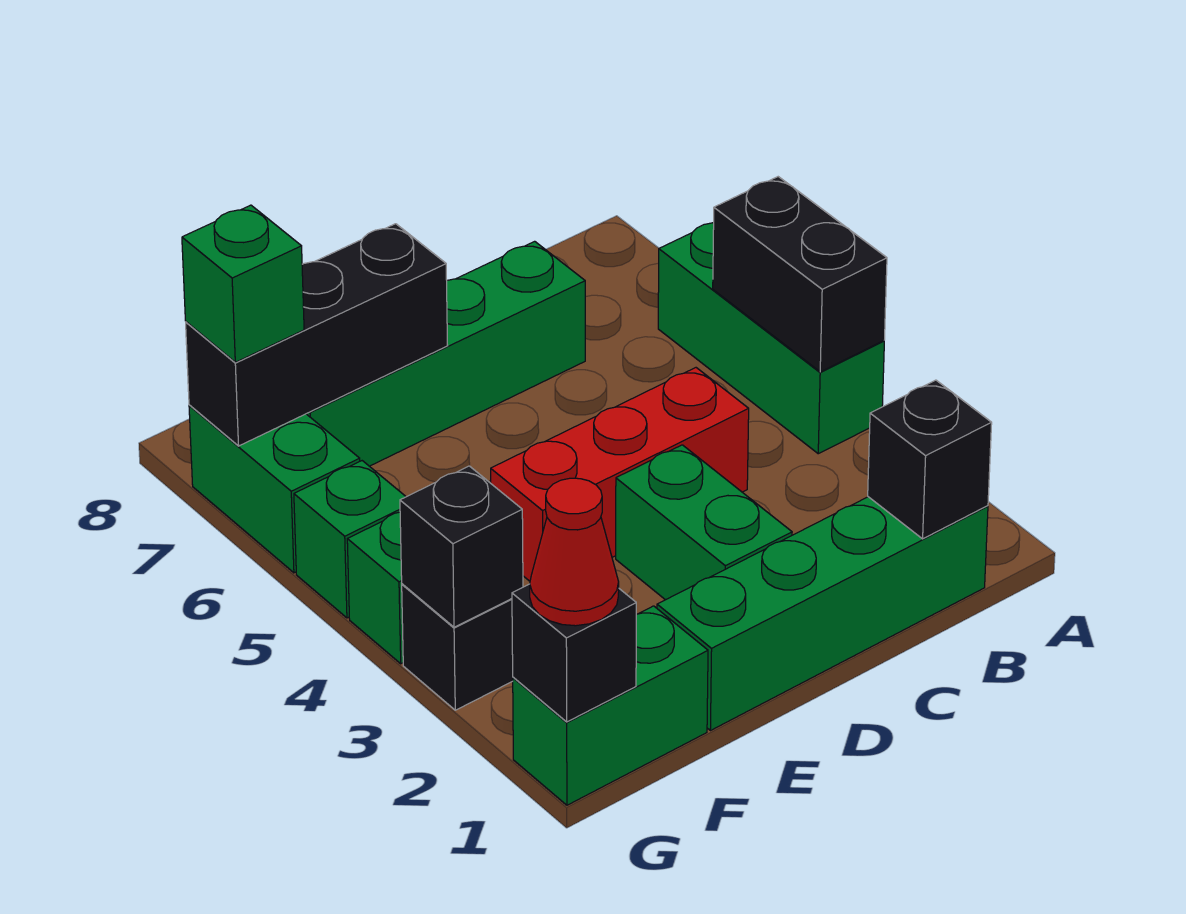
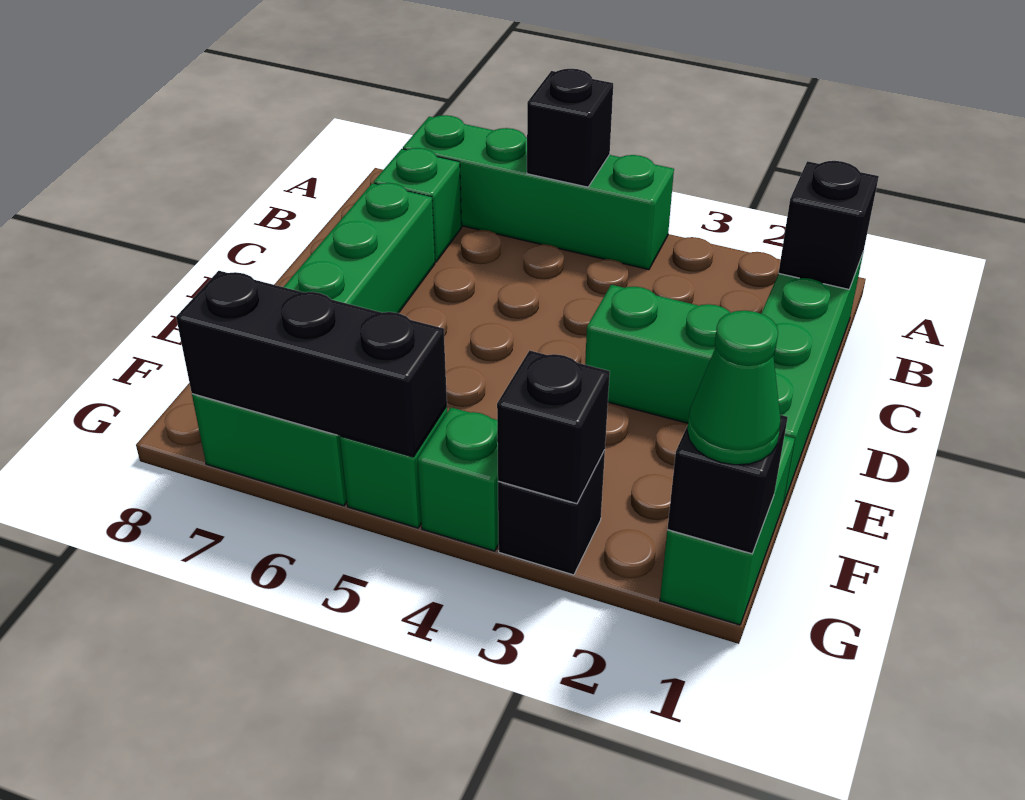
green 1x3 brick [658,223,884,454] -> green 1x4 brick [403,115,674,270]
black 1x2 brick [713,177,887,372] -> black 1x1 brick [527,69,613,187]
red 1x3 brick [491,368,749,581] -> none
black 1x3 brick [186,224,448,446] -> black 1x3 brick turned to [176,271,447,457]
red 1x1 cone [530,478,619,626] -> green 1x1 cone [687,310,781,465]
green 1x1 brick [182,205,304,362] -> green 1x1 brick moved to [374,148,462,262]

